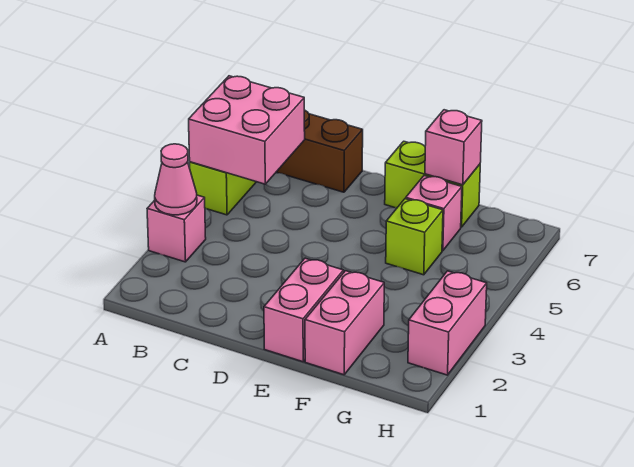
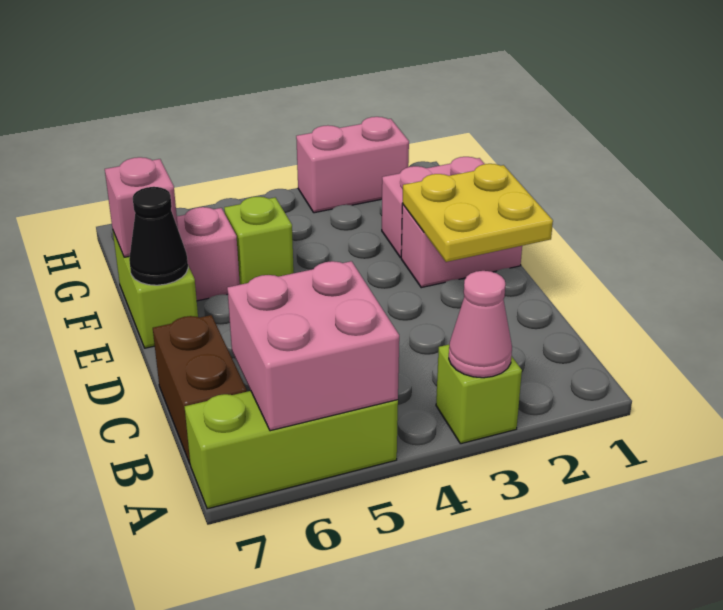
pink 1x1 brick [147,195,206,262] -> lime 1x1 brick [436,345,522,444]
none -> yellow 2x2 plate [402,164,553,262]
none -> black 1x1 cone [129,187,188,285]

